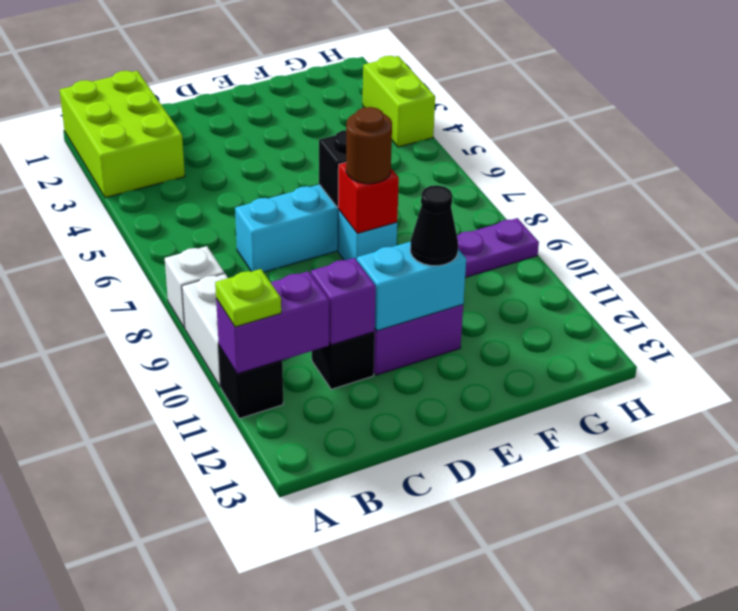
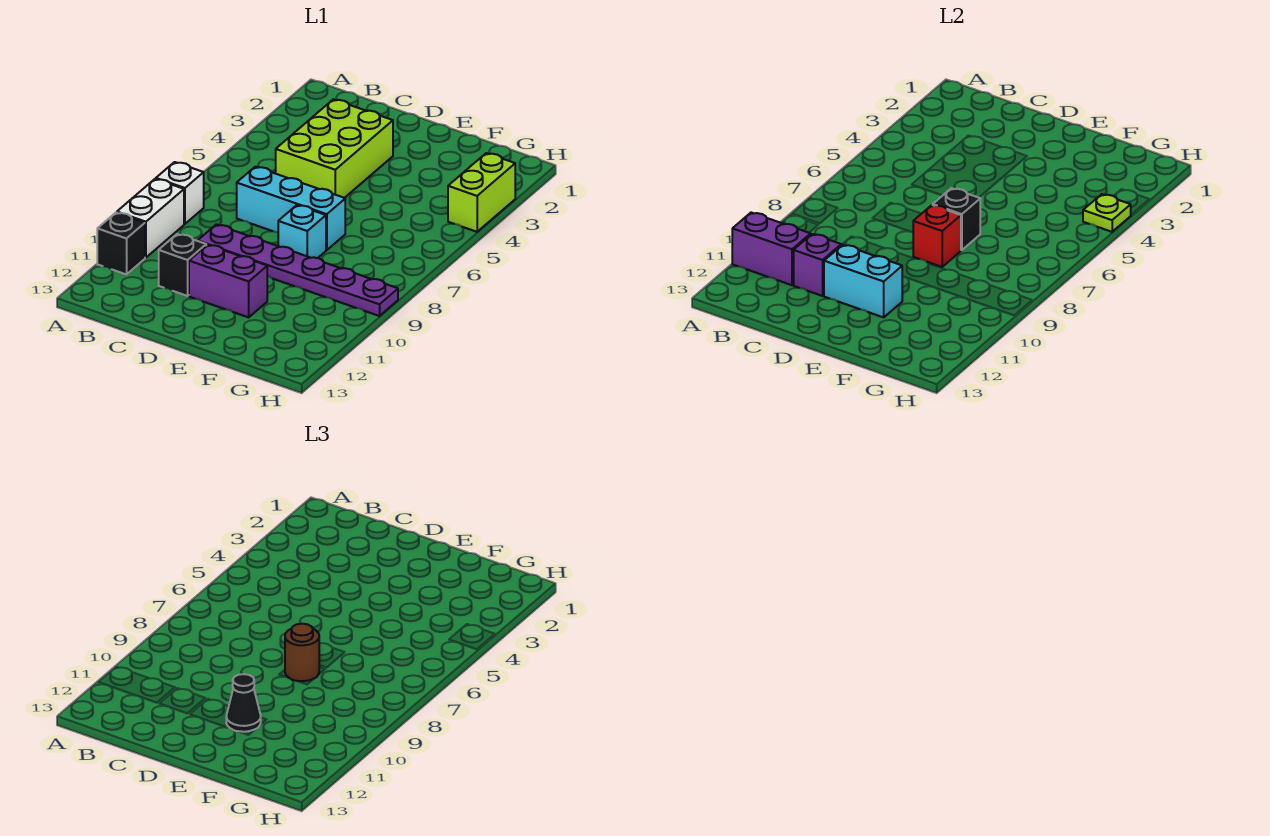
lime 2x3 brick [60,71,185,198] -> lime 2x3 brick moved to [276,99,393,198]
lime 1x1 plate [215,269,281,327] -> lime 1x1 plate moved to [1083,194,1131,232]

